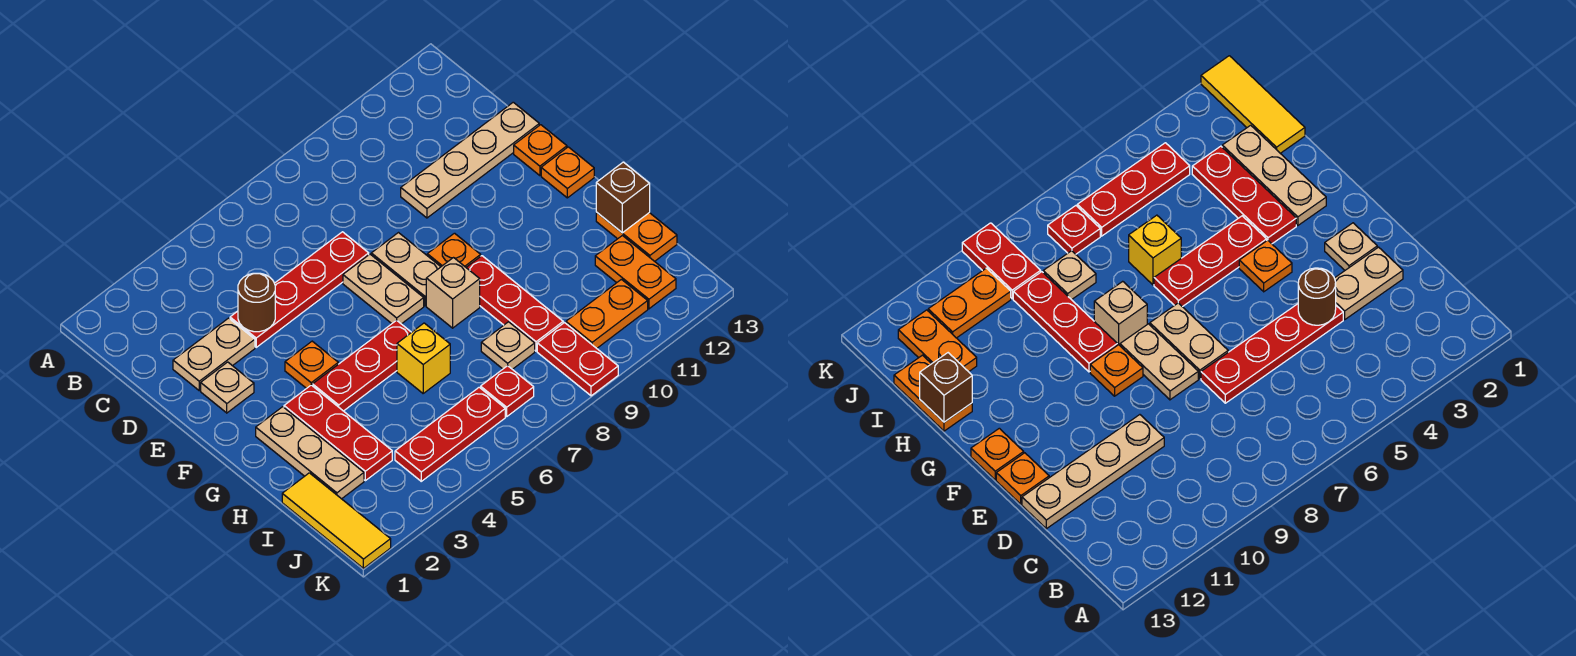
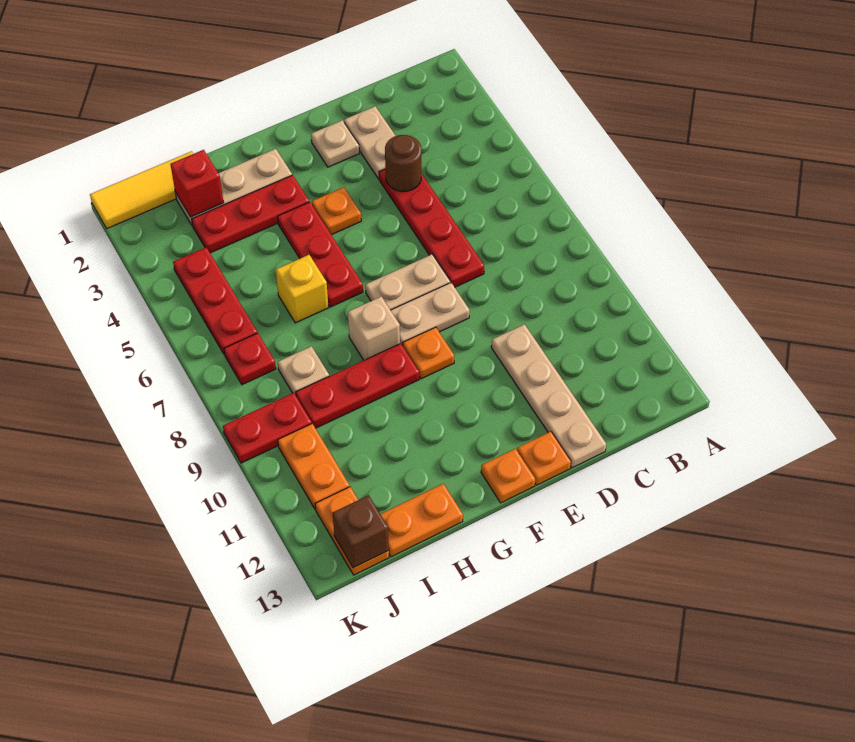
brown 1x1 brick [596,162,650,233] -> brown 1x1 brick moved to [332,495,389,568]
none -> red 1x1 brick [170,150,224,217]
orange 1x2 plate [595,236,676,309] -> orange 1x2 plate turned to [315,487,389,575]

